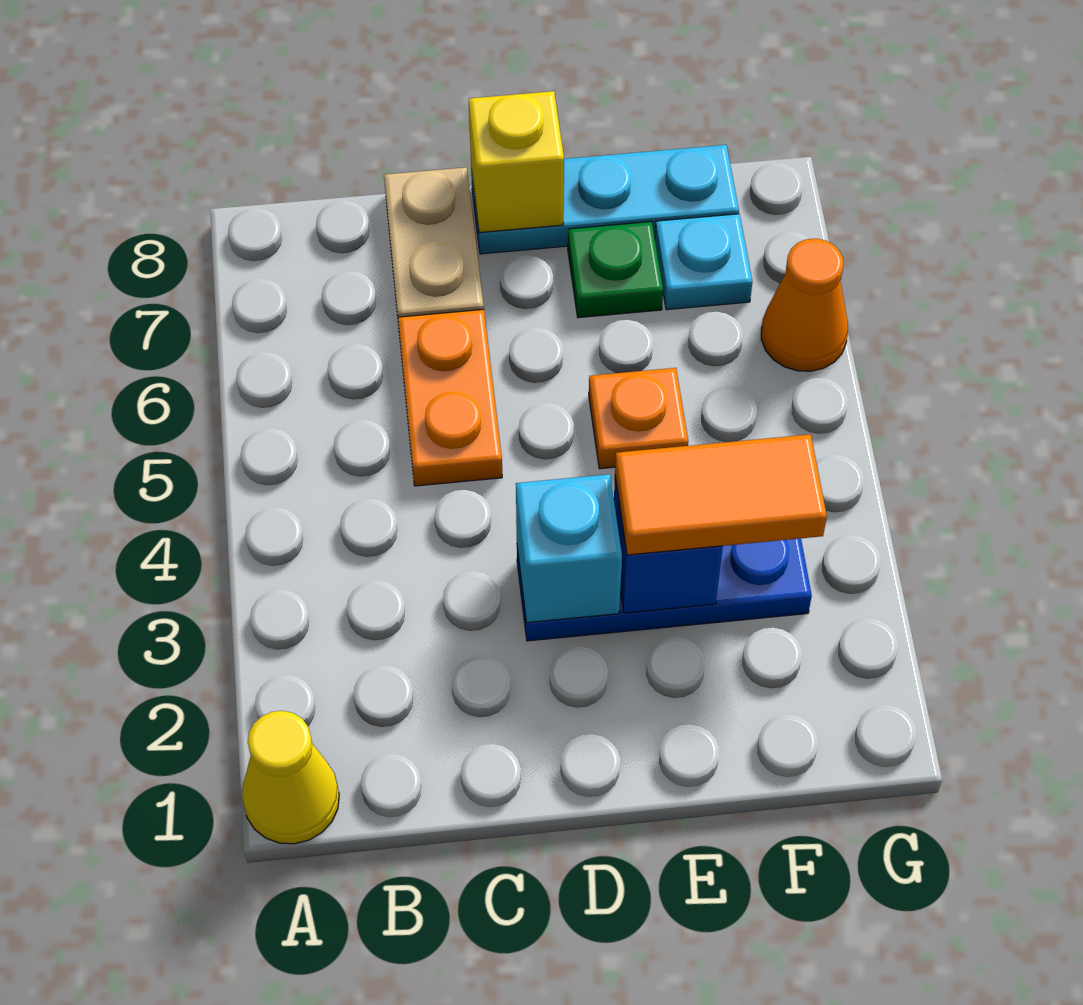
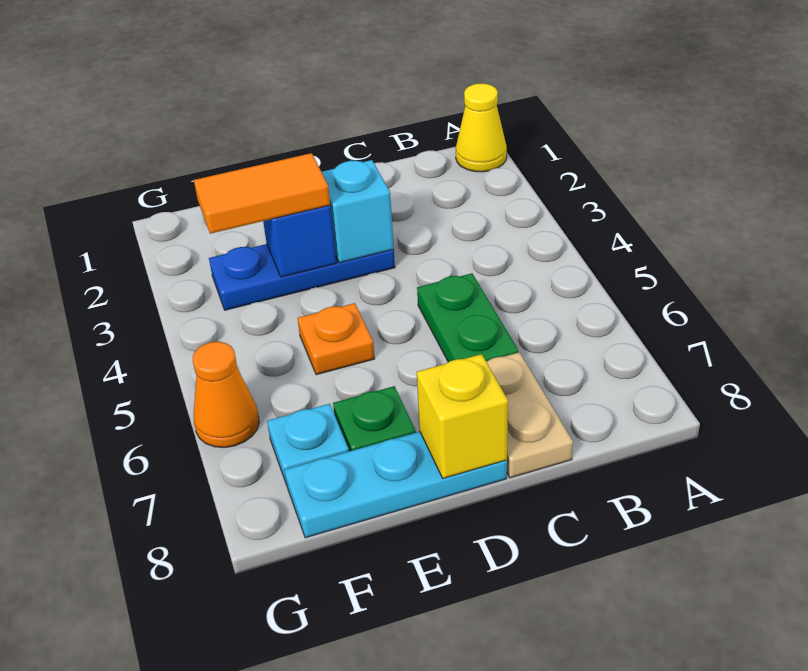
orange 1x2 plate [398,309,502,486] -> green 1x2 plate [417,273,518,362]

